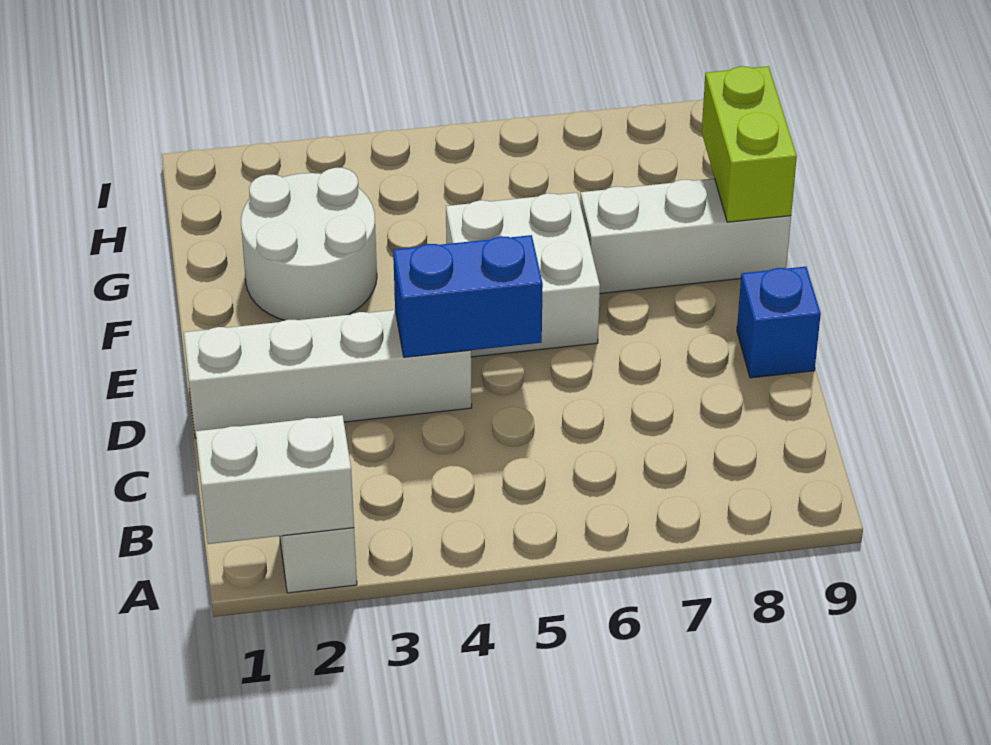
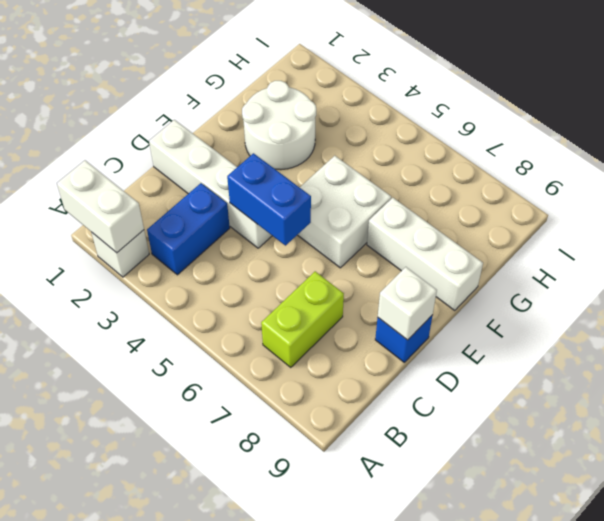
none -> blue 1x2 brick [147,183,230,275]
none -> white 1x1 brick [378,267,437,340]
lime 1x2 brick [702,66,797,222] -> lime 1x2 brick moved to [261,271,344,367]

